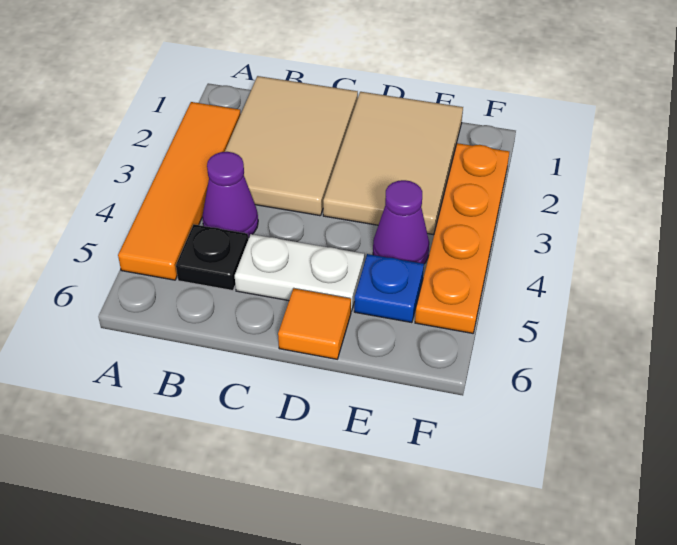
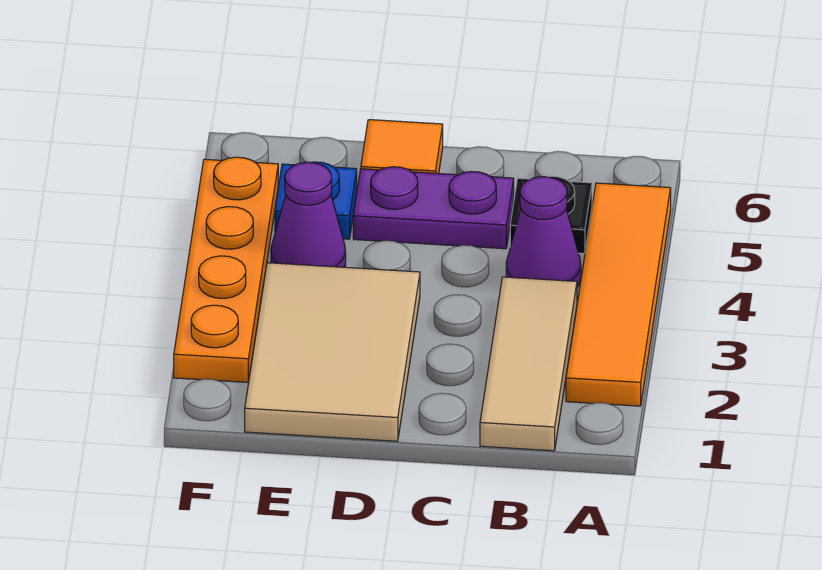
tan 2x3 tile [225,76,358,216] -> tan 1x3 tile [480,277,577,451]
white 1x2 plate [235,234,364,311] -> purple 1x2 plate [353,167,514,249]

